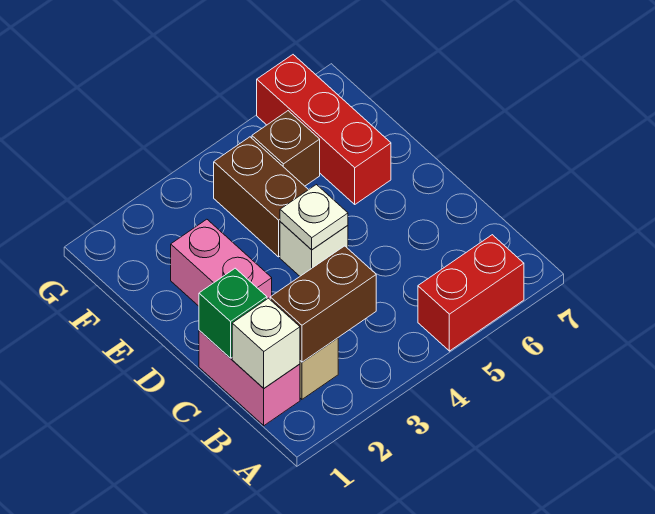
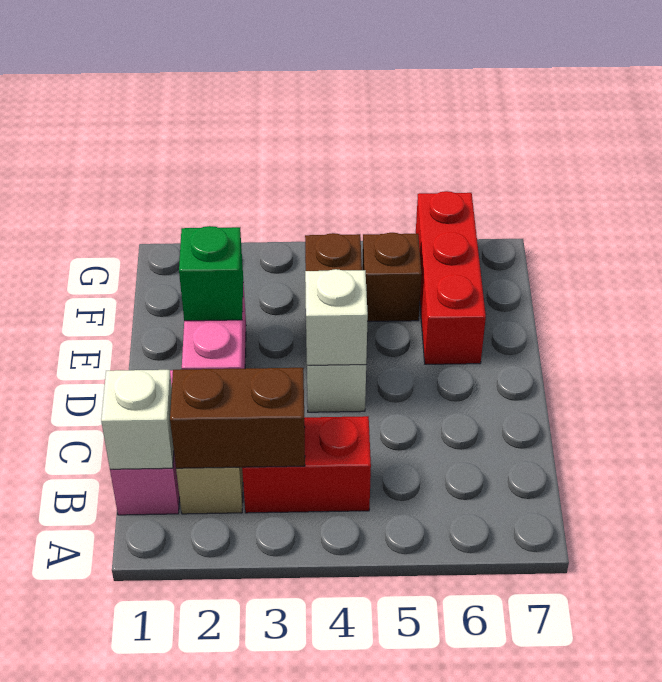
red 1x2 brick [418,235,524,351] -> red 1x2 brick moved to [242,416,371,513]
green 1x1 brick [199,268,267,358] -> green 1x1 brick moved to [179,226,243,321]
white 1x1 plate [280,185,348,250] -> white 1x1 brick [305,269,368,365]

